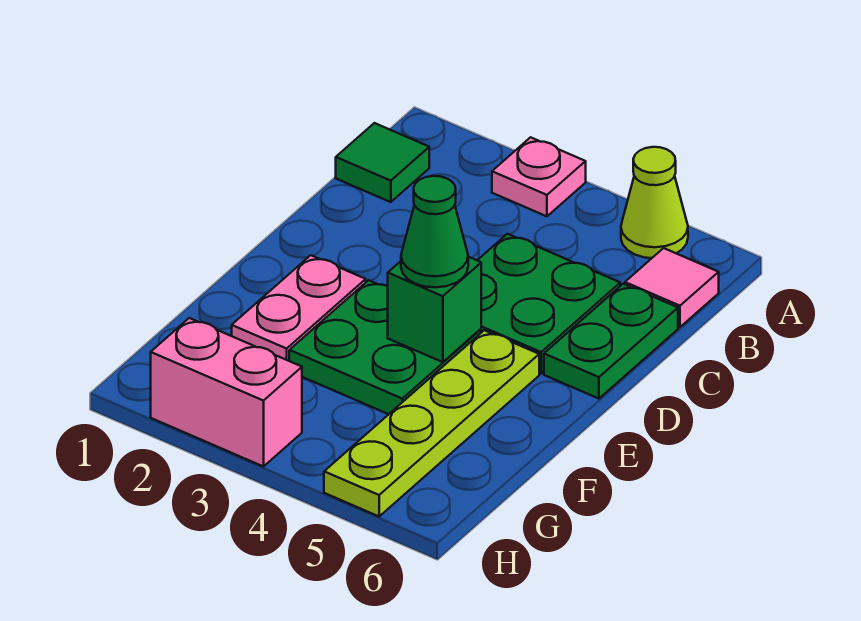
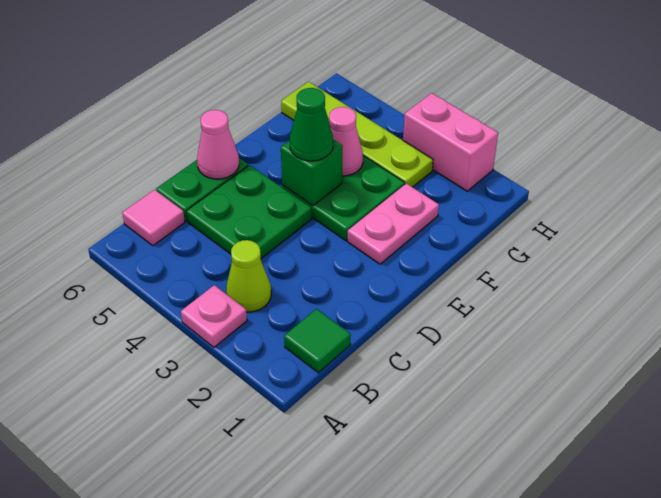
lime 1x1 cone [621,147,688,258] -> lime 1x1 cone moved to [226,240,271,312]
none -> pink 1x1 cone [197,110,239,179]
lime 1x4 plate [324,330,539,516] -> lime 1x4 plate turned to [281,82,433,187]
none -> pink 1x1 cone [329,107,363,176]

